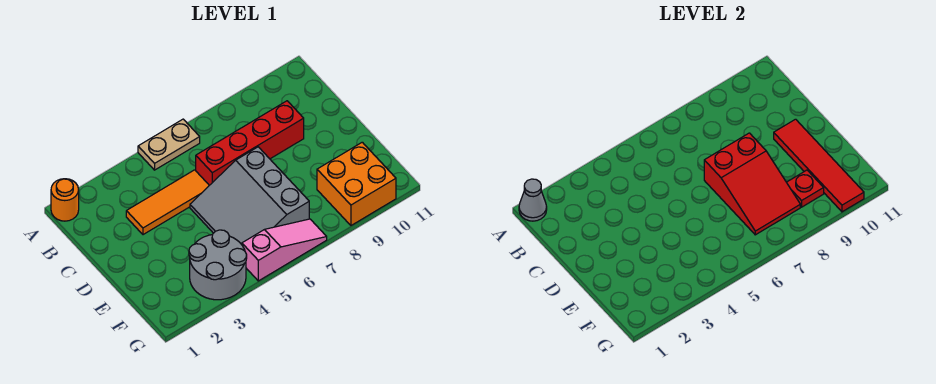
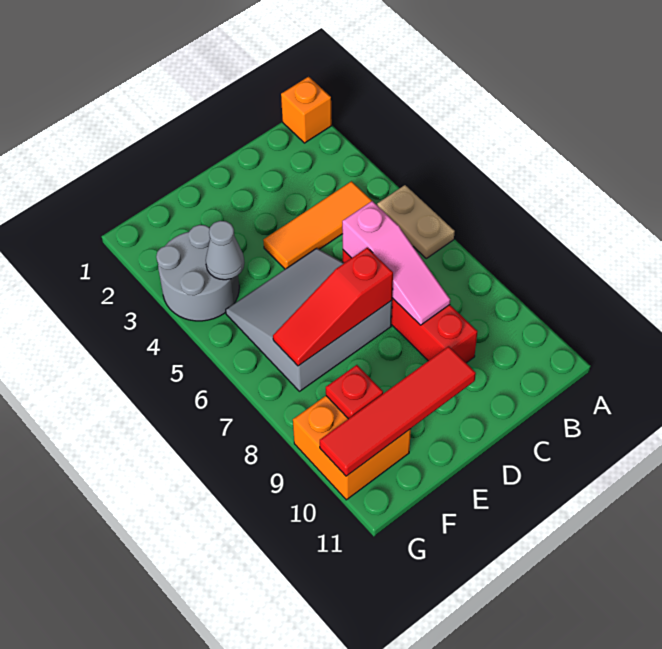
orange 1x1 round brick [51,179,79,221] -> orange 1x1 brick [281,77,332,143]
grey 1x1 cone [519,179,547,221] -> grey 1x1 cone moved to [206,221,244,280]
orange 1x3 tile [126,170,209,235] -> orange 1x3 tile turned to [263,181,372,269]
red 2x3 slope [704,133,800,235] -> red 1x3 slope [273,248,393,366]
pink 1x3 slope [242,219,327,281] -> pink 1x3 slope moved to [342,201,450,325]

